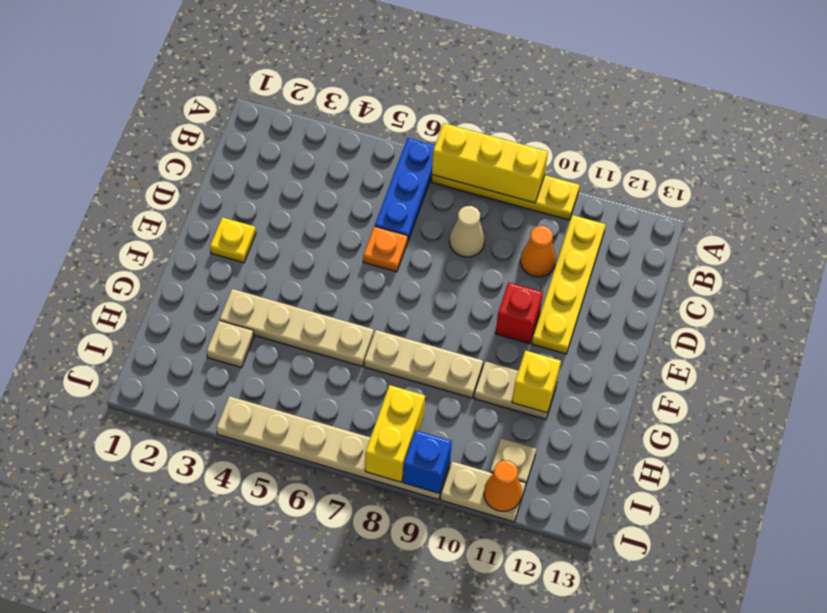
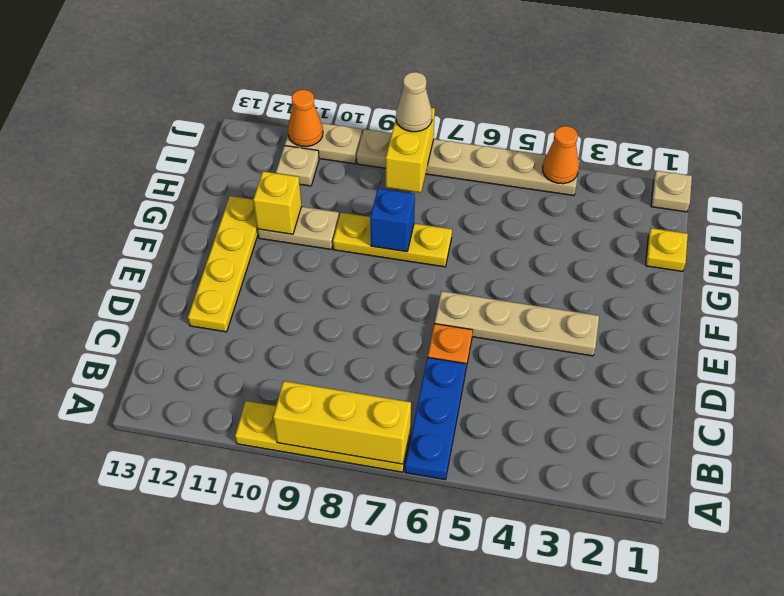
yellow 1x4 plate [532,215,606,354] -> yellow 1x4 plate moved to [188,196,258,332]
tan 1x1 cone [449,206,485,257] -> tan 1x1 cone moved to [396,72,432,132]
orange 1x1 cone [520,226,556,277] -> orange 1x1 cone moved to [543,126,579,184]
yellow 1x1 plate [210,217,256,263] -> yellow 1x1 plate moved to [646,228,688,271]
red 1x1 brick [496,282,543,344] -> none
tan 1x4 plate [220,289,374,366] -> tan 1x4 plate moved to [435,291,599,356]
tan 1x3 plate [364,330,483,398] -> yellow 1x3 plate [333,213,452,267]
tan 1x1 plate [207,320,254,368] -> tan 1x1 plate moved to [651,171,692,212]
blue 1x1 brick [403,430,452,493] -> blue 1x1 brick moved to [370,188,415,252]

